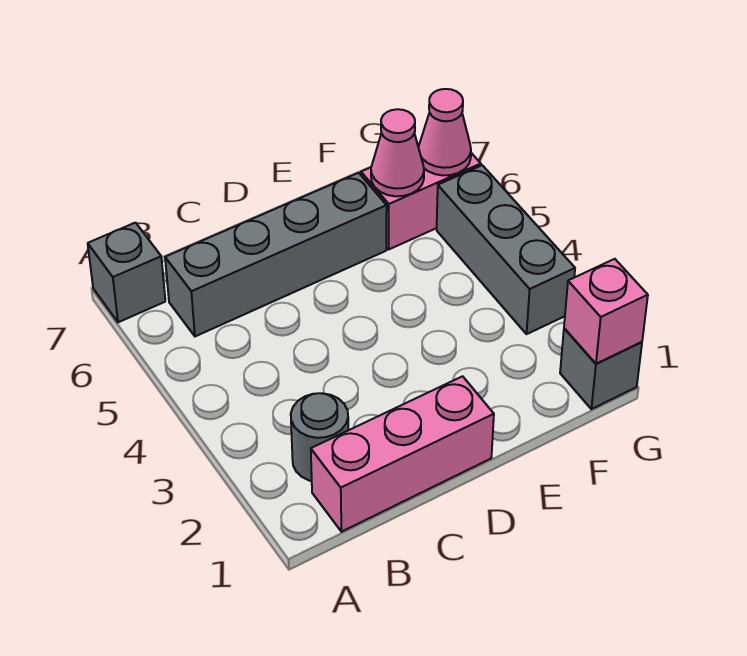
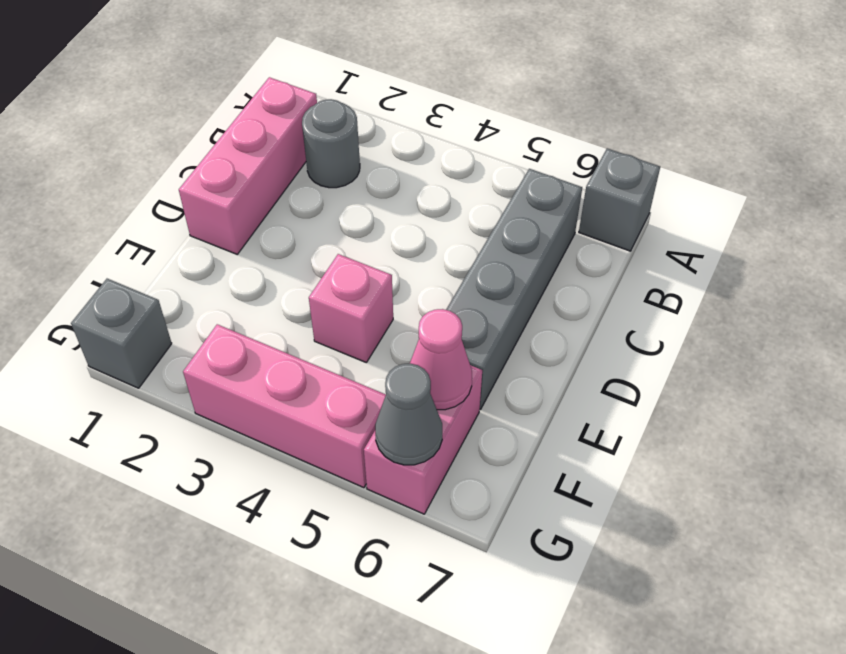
pink 1x1 brick [564,259,648,364] -> pink 1x1 brick moved to [309,254,393,363]
grey 1x3 brick [437,165,575,334] -> pink 1x3 brick [183,324,386,488]
pink 1x1 cone [418,89,471,175] -> grey 1x1 cone [375,363,442,465]

